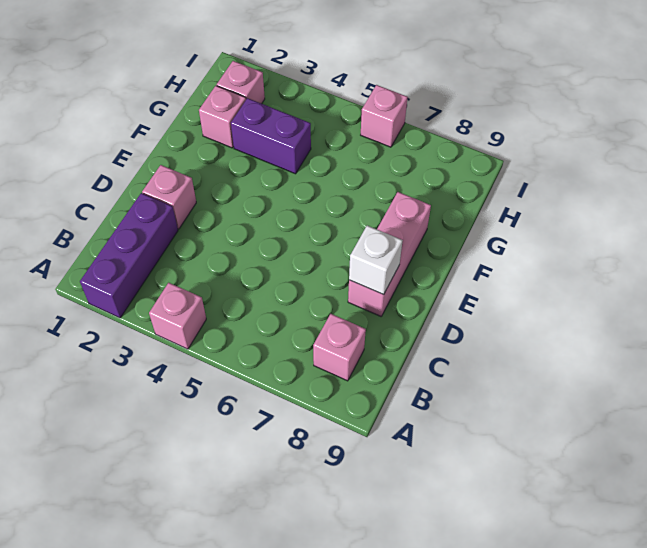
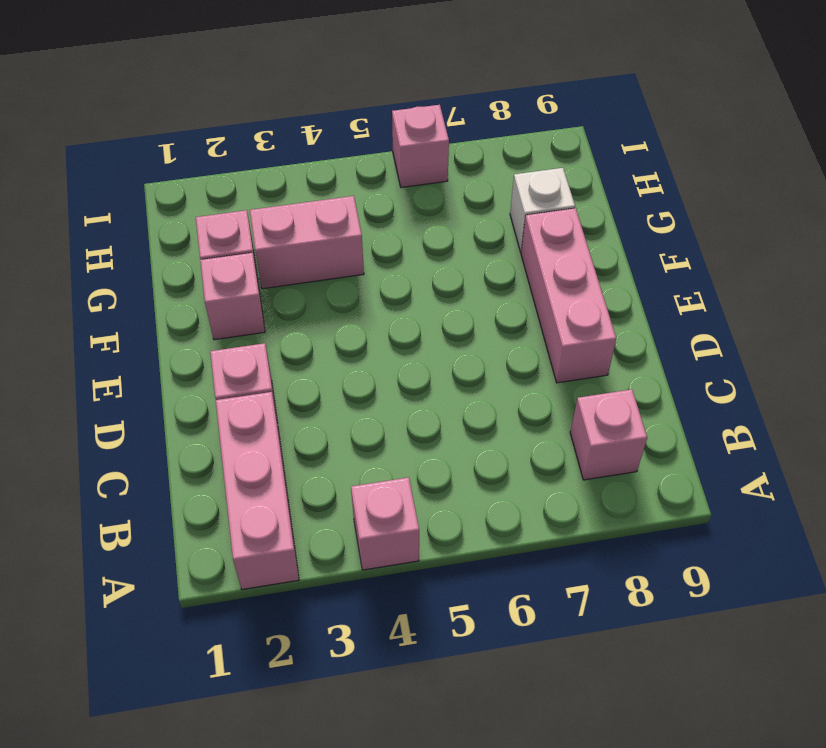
purple 1x3 brick [80,193,178,318] -> pink 1x3 brick [216,392,299,589]
white 1x1 brick [349,226,403,295] -> white 1x1 brick moved to [510,168,575,252]
purple 1x2 brick [231,98,311,174] -> pink 1x2 brick [250,196,364,289]
pink 1x1 brick [217,61,265,104] -> pink 1x1 brick moved to [200,253,265,340]

